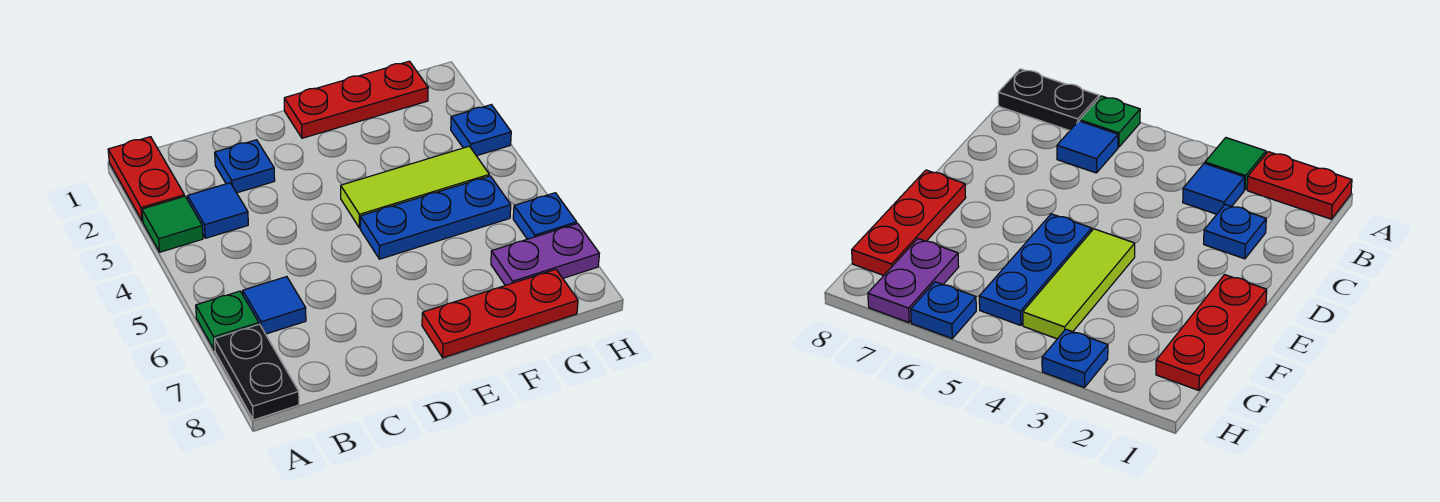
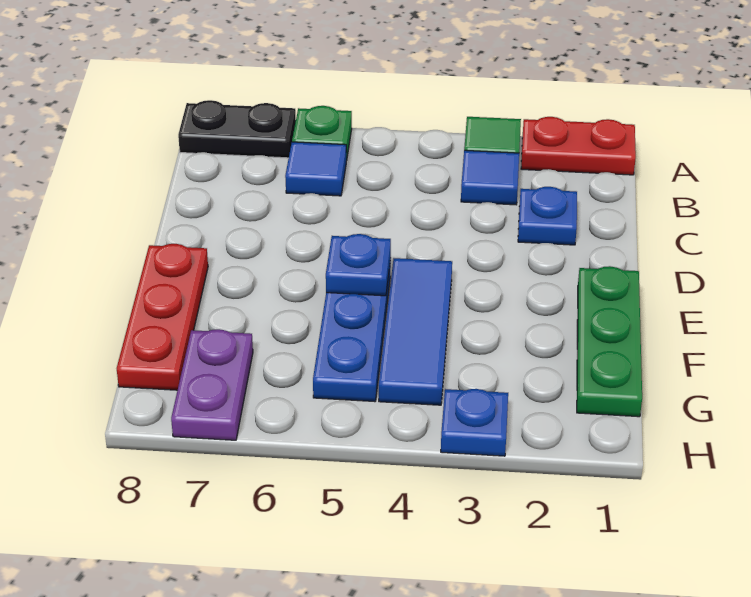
red 1x3 plate [284,61,428,138] -> green 1x3 plate [577,266,642,417]
lime 1x3 tile [341,146,489,228] -> blue 1x3 tile [379,258,452,405]
blue 1x1 plate [513,193,577,239] -> blue 1x1 plate moved to [326,234,391,296]

